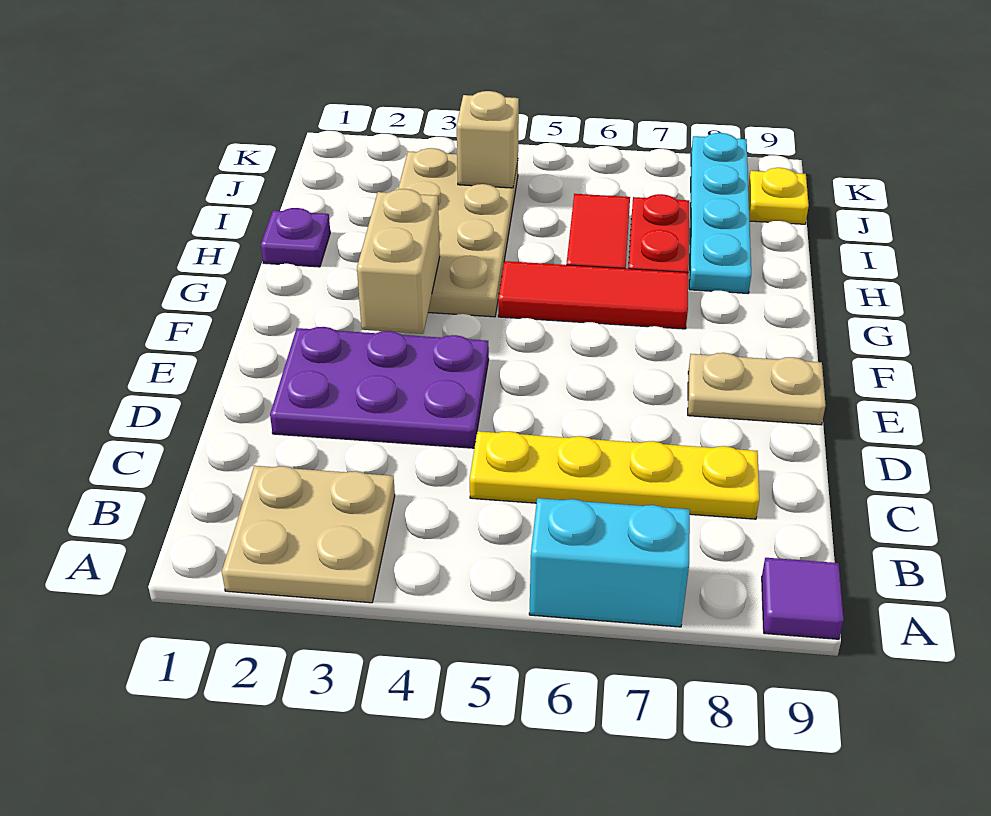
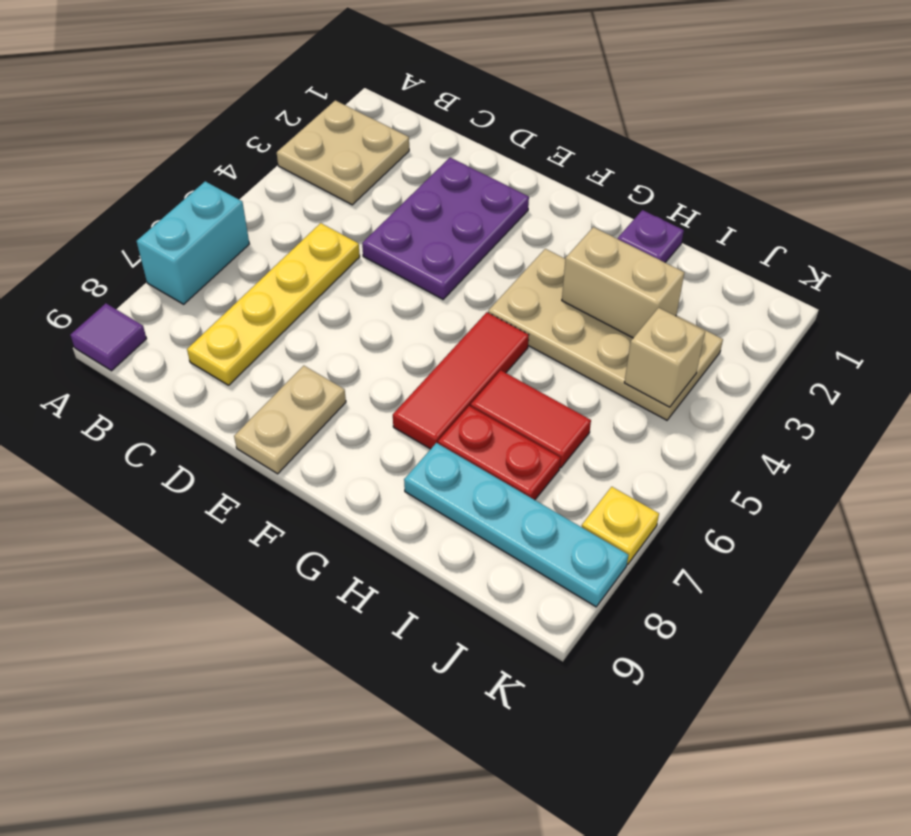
tan 1x2 brick [357,189,440,334] -> tan 1x2 brick moved to [562,227,684,338]
yellow 1x1 plate [748,168,809,224] -> yellow 1x1 plate moved to [582,487,659,564]

